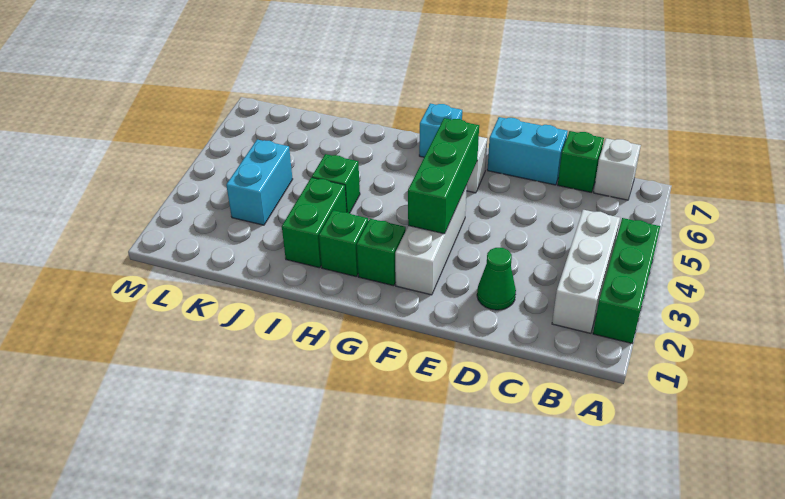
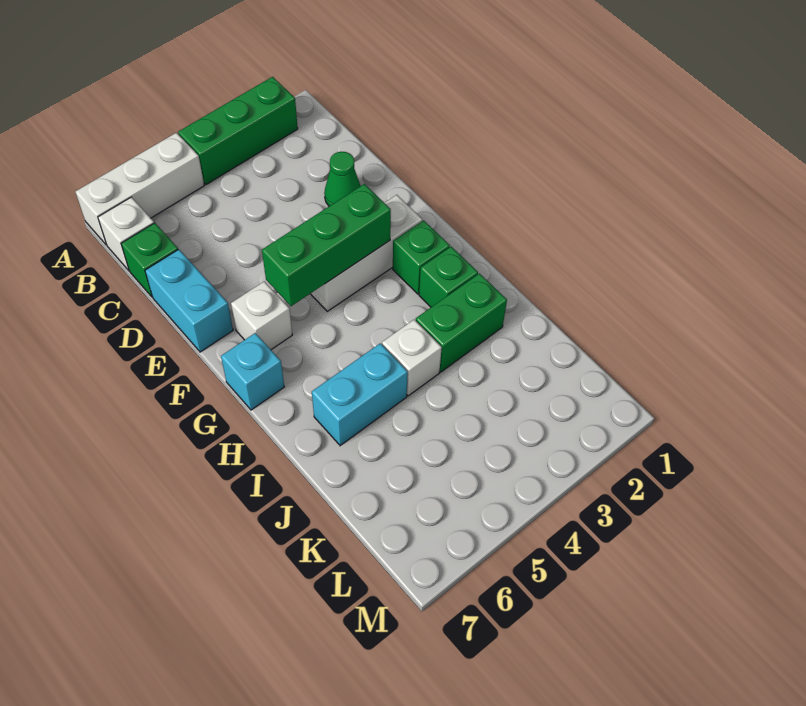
white 1x3 brick [552,210,620,333] -> white 1x3 brick moved to [75,133,204,245]
green 1x1 brick [312,154,360,213] -> white 1x1 brick [382,320,442,396]
cyan 1x2 brick [226,140,293,225] -> cyan 1x2 brick moved to [312,343,408,446]

